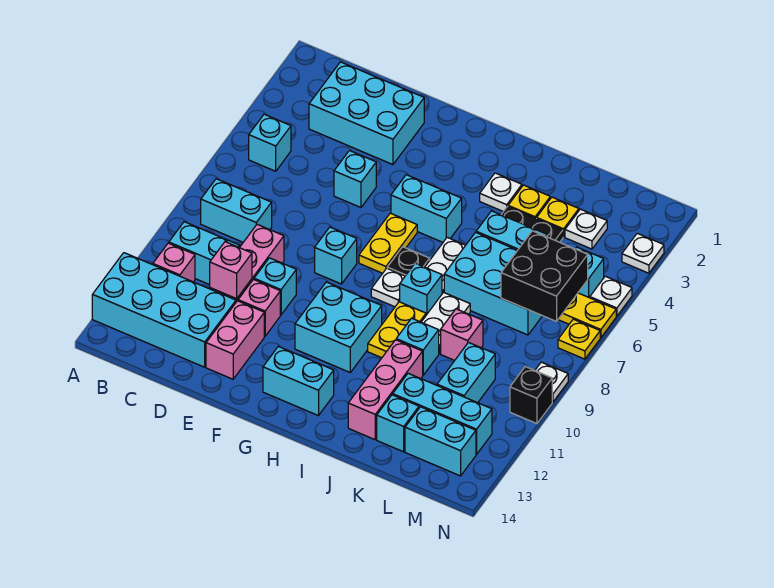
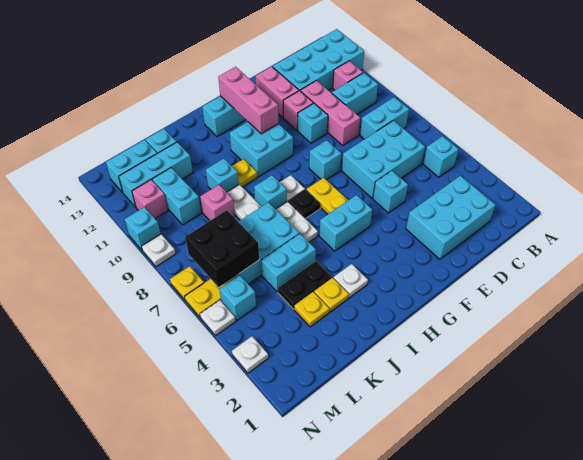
none -> cyan 2x3 brick [342,121,425,198]
pink 1x1 brick [210,242,252,299] -> pink 1x1 brick moved to [132,180,168,219]
yellow 1x2 plate [368,302,426,358] -> yellow 1x1 plate [232,159,257,187]
pink 1x3 brick [348,340,423,440] -> pink 1x3 brick moved to [218,67,278,134]
white 1x1 plate [565,209,607,249] -> none
black 1x1 brick [510,367,552,424] -> cyan 1x1 brick [125,207,160,250]

